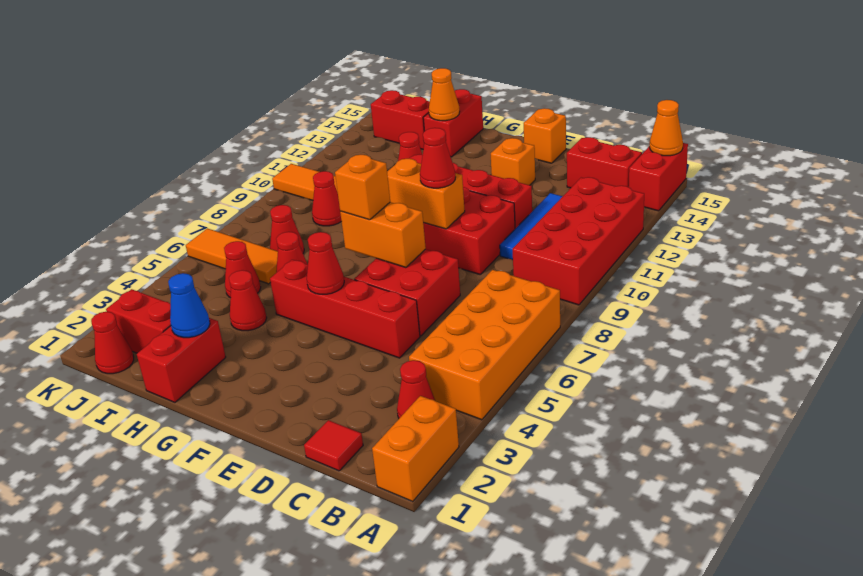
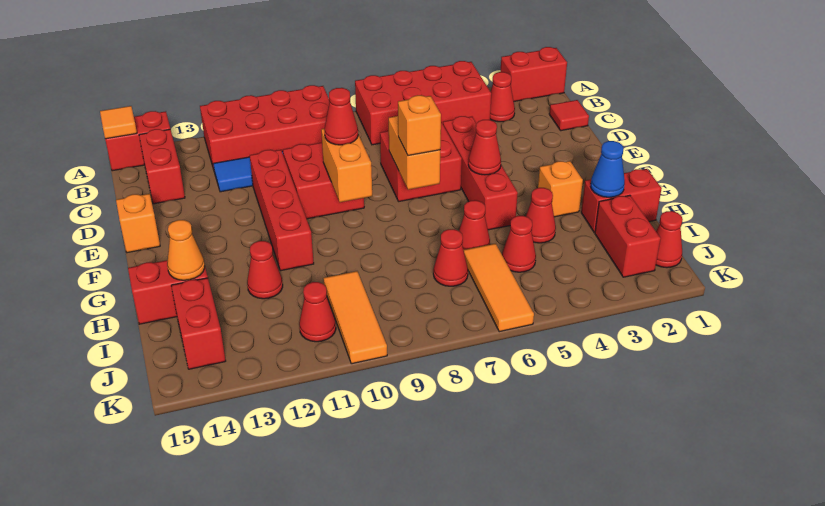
orange 1x2 brick [372,396,459,501] -> red 1x2 brick [501,47,567,101]
orange 2x4 brick [409,270,560,420] -> red 2x4 brick [355,61,491,145]
orange 1x1 cone [650,100,683,156] -> orange 1x1 tile [100,106,137,139]
orange 1x1 brick [491,138,535,185] -> orange 1x1 brick moved to [538,161,583,217]
red 1x1 cone [312,171,341,226] -> red 1x1 cone moved to [299,282,336,342]

